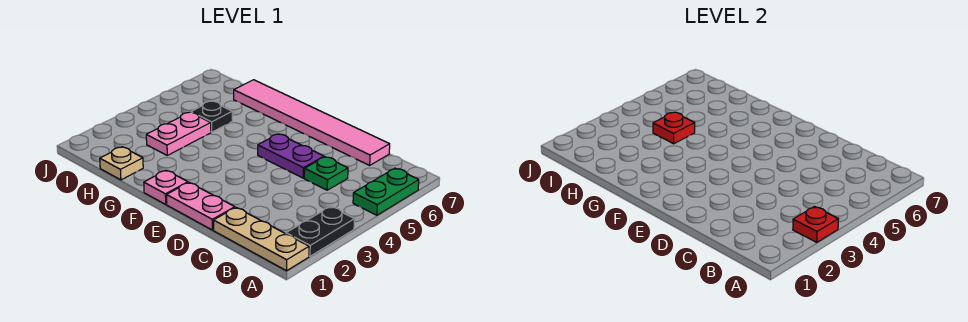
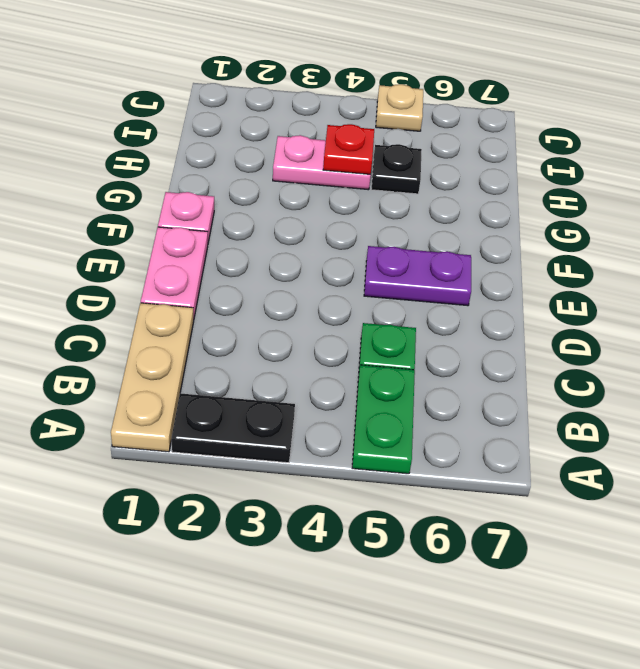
red 1x1 plate [793,207,838,242] -> none
green 1x2 plate [353,168,419,215] -> green 1x2 plate turned to [352,365,415,474]
pink 1x6 tile [234,80,390,165] -> none
purple 1x2 plate [258,134,324,178] -> purple 1x2 plate turned to [364,246,471,306]
tan 1x1 plate [100,147,143,180] -> tan 1x1 plate moved to [376,84,423,131]

